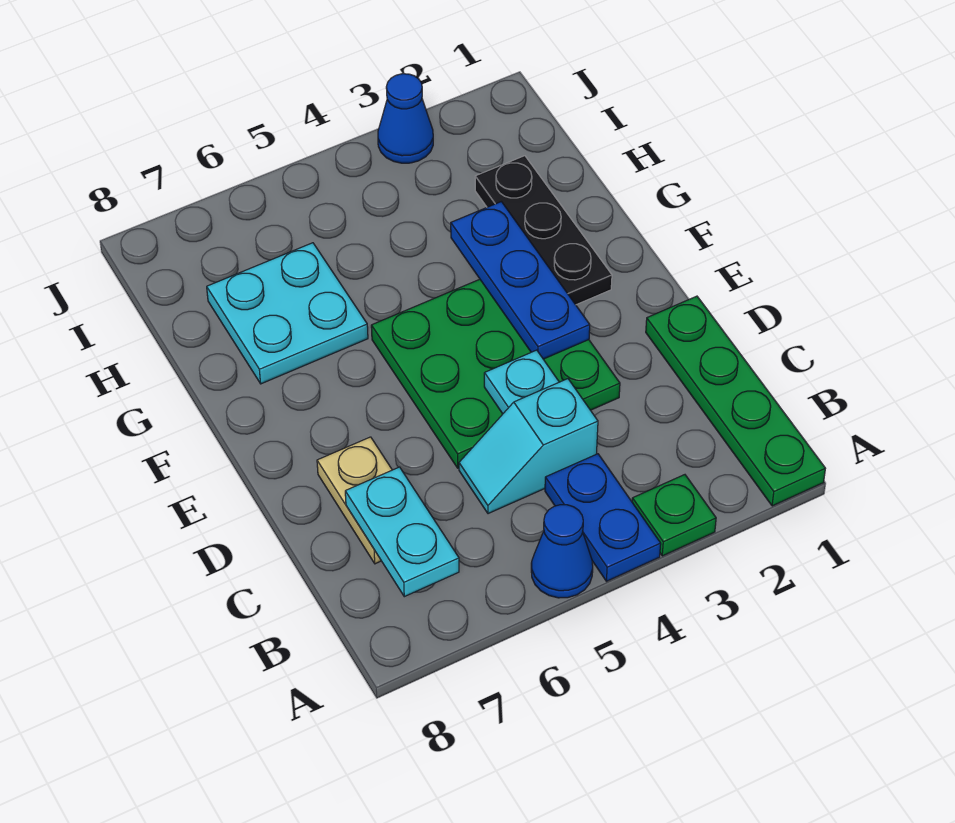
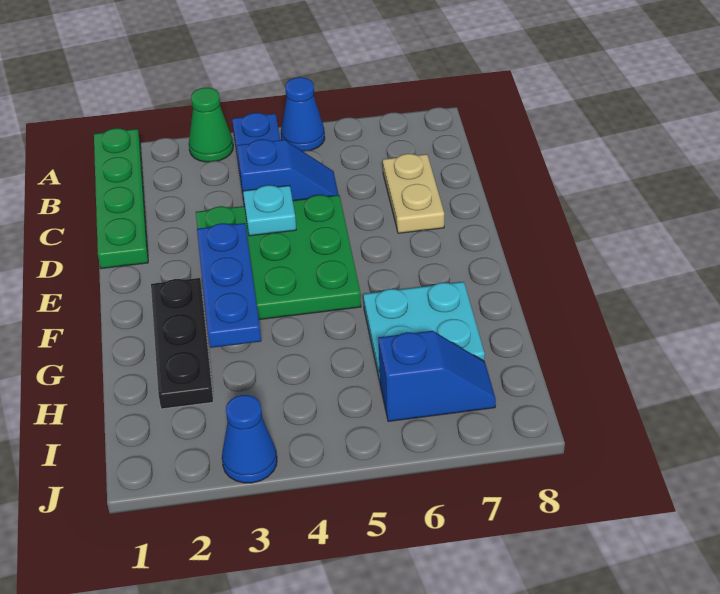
green 1x1 plate [632,475,716,556] -> green 1x1 cone [189,88,233,162]
cyan 1x2 plate [345,467,459,597] -> none
cyan 1x2 slope [459,379,598,514] -> blue 1x2 slope [237,139,339,206]
none -> blue 1x2 slope [379,331,496,422]

